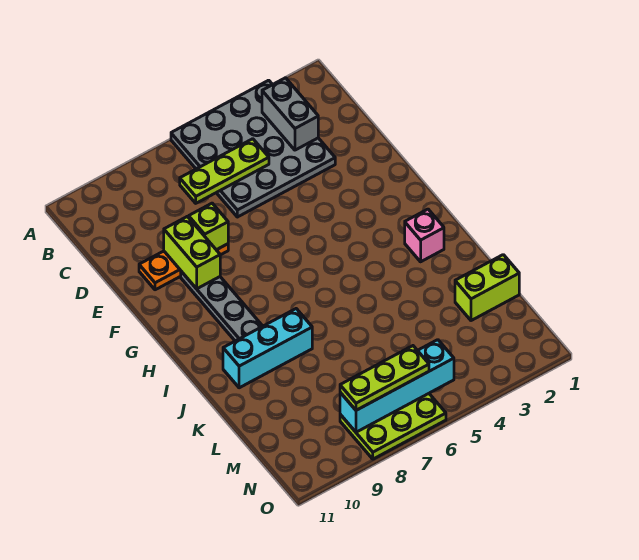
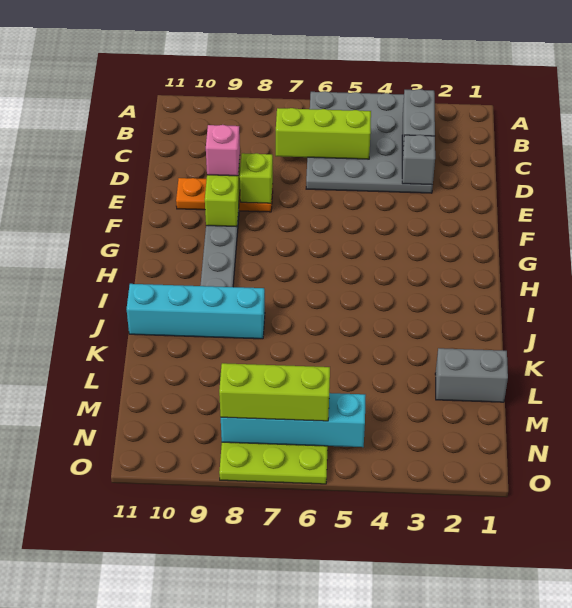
lime 1x3 plate [180,139,269,203] -> lime 1x3 brick [276,108,371,159]
none -> grey 1x1 brick [402,135,435,185]
pink 1x1 brick [405,209,444,262] -> pink 1x1 brick moved to [206,125,240,176]
cyan 1x3 brick [223,309,312,388] -> cyan 1x4 brick [127,284,265,339]
lime 1x2 brick [455,255,519,321] -> grey 1x2 brick [435,348,508,402]
lime 1x3 plate [340,346,429,410] -> lime 1x3 brick [219,363,330,421]

